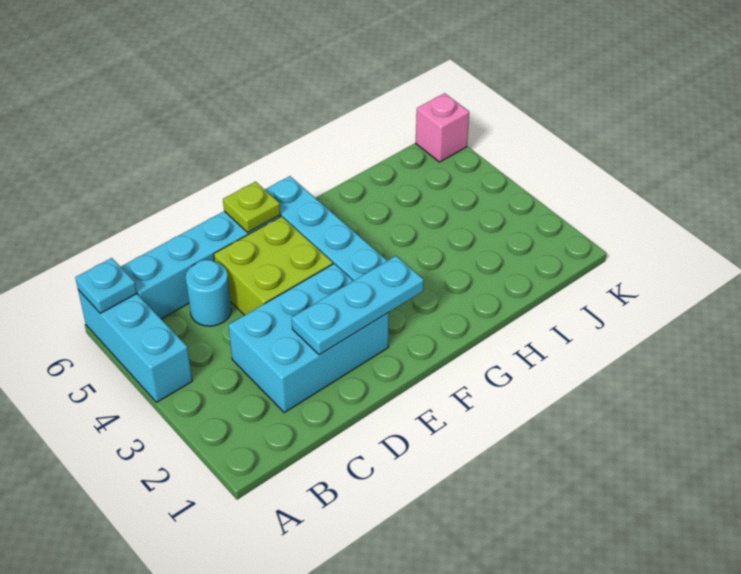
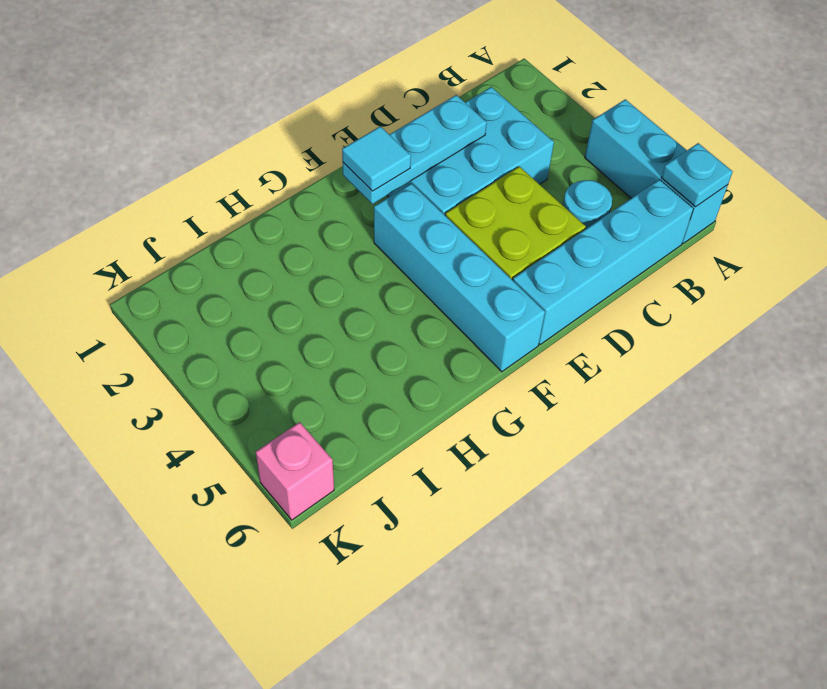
lime 1x1 plate [223,182,280,232] -> none
none -> cyan 1x1 tile [342,126,411,191]

